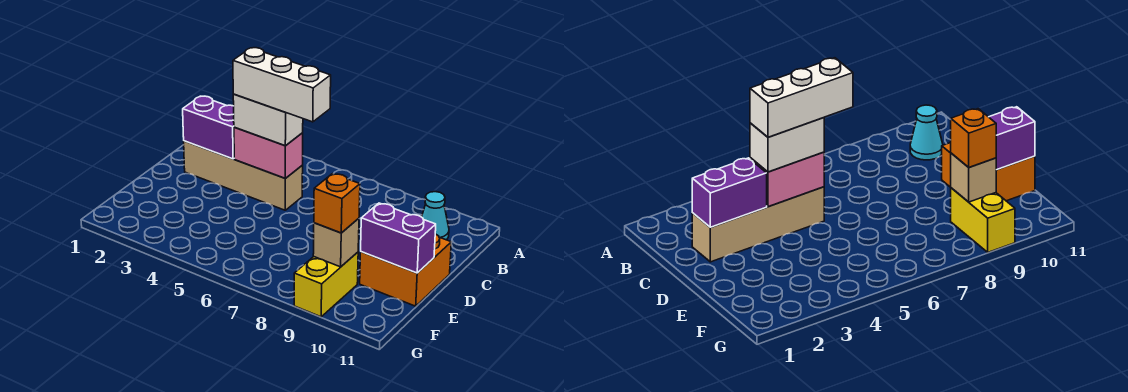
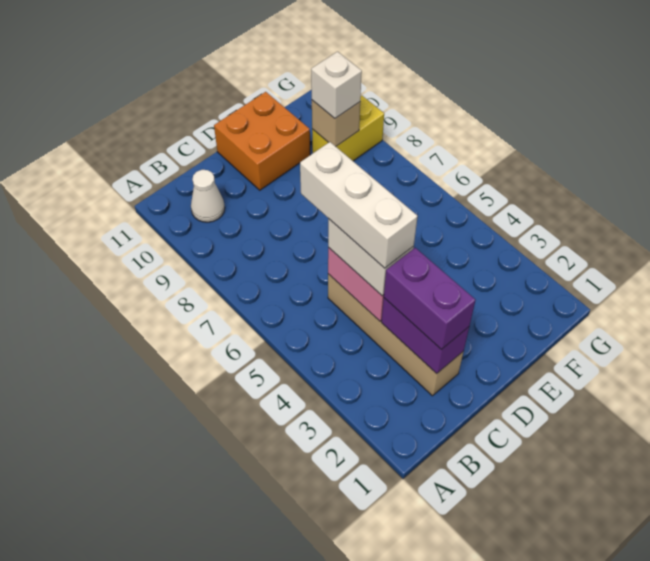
cyan 1x1 cone [422,192,449,240] -> white 1x1 cone [191,170,225,222]
purple 1x2 brick [361,203,436,273] -> purple 1x2 brick moved to [384,248,475,350]
orange 1x1 brick [314,174,360,233] -> white 1x1 brick [311,52,362,118]

